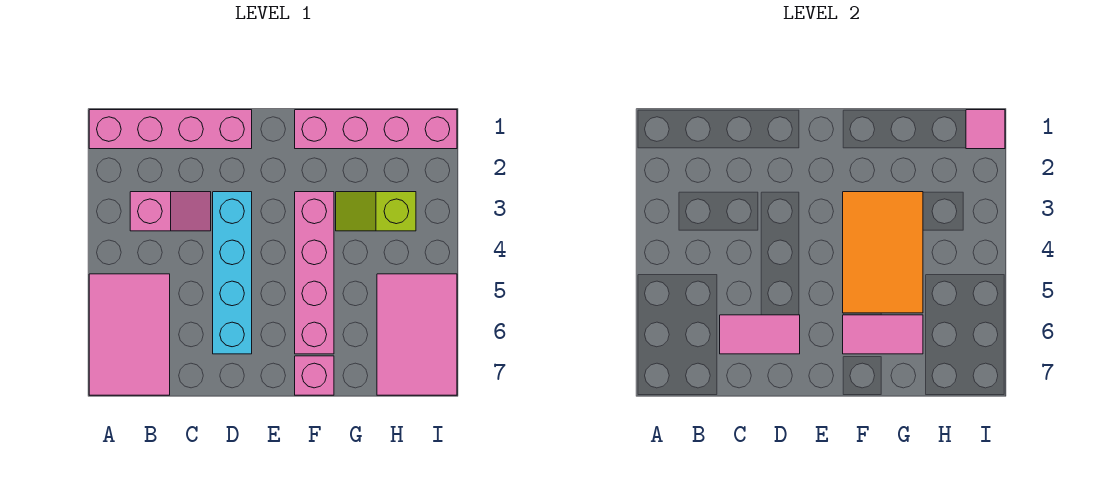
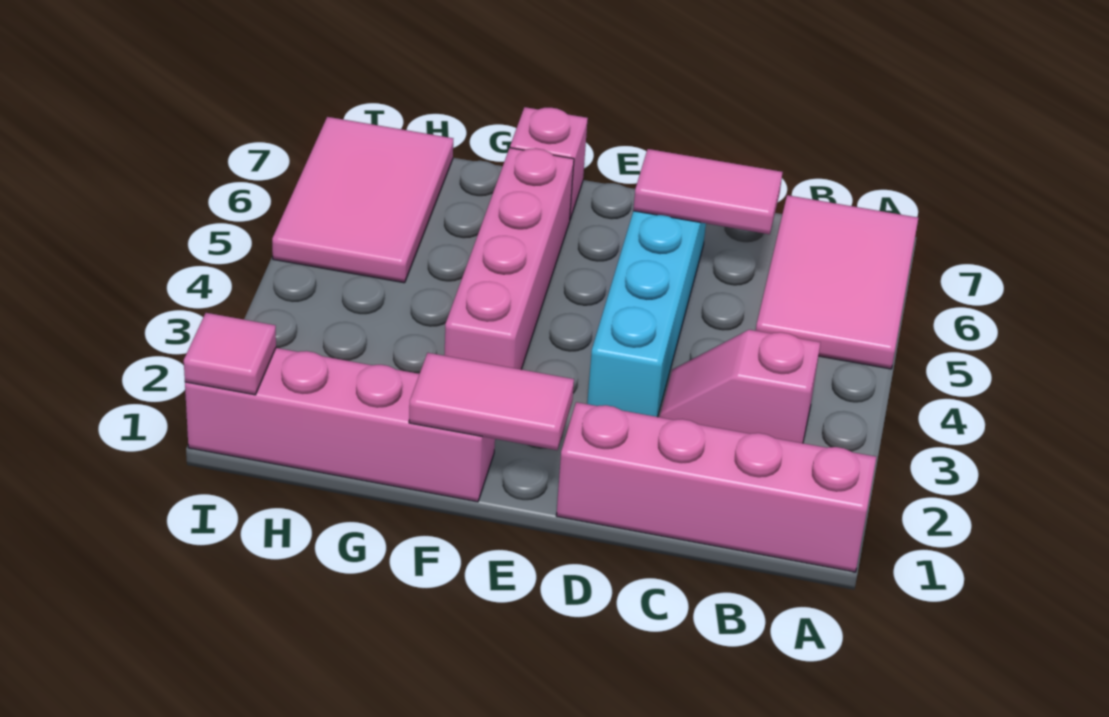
orange 2x3 tile [843,192,923,313] -> none
pink 1x2 tile [843,315,923,354] -> pink 1x2 tile moved to [409,353,574,450]
lime 1x2 slope [336,192,416,231] -> none

